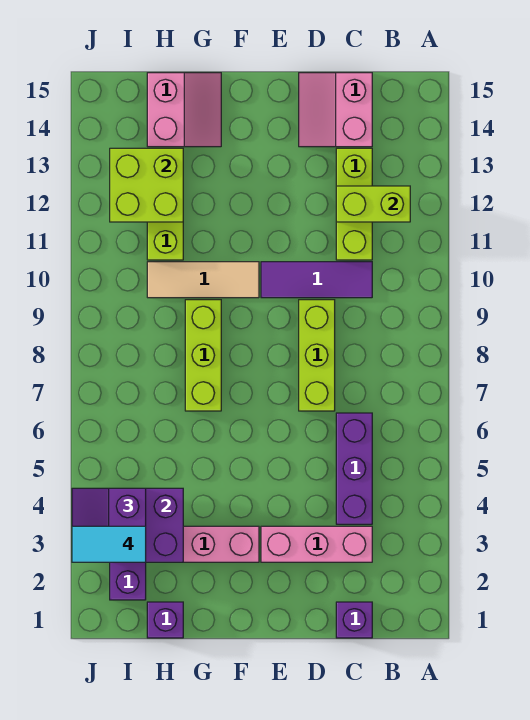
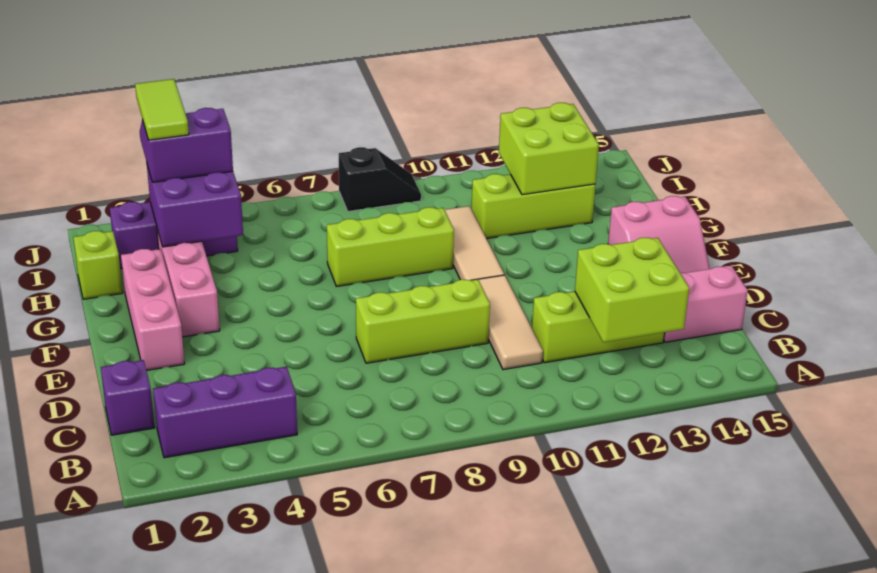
lime 1x2 brick [336,186,410,222] -> lime 2x2 brick [575,238,689,342]
pink 1x3 brick [261,526,372,562] -> pink 1x3 brick moved to [121,249,185,370]
purple 1x3 brick [336,413,372,524] -> purple 1x3 brick moved to [153,367,297,458]
purple 1x3 tile [261,262,372,298] -> tan 1x3 tile [478,275,543,370]
pink 2x2 slope [147,73,221,147] -> pink 2x2 slope moved to [608,196,710,273]
purple 1x1 brick [147,602,183,638] -> lime 1x1 brick [73,231,123,299]
cyan 1x2 tile [72,526,146,562] -> lime 1x2 tile [135,79,189,140]
none -> black 1x2 slope [339,147,421,212]

